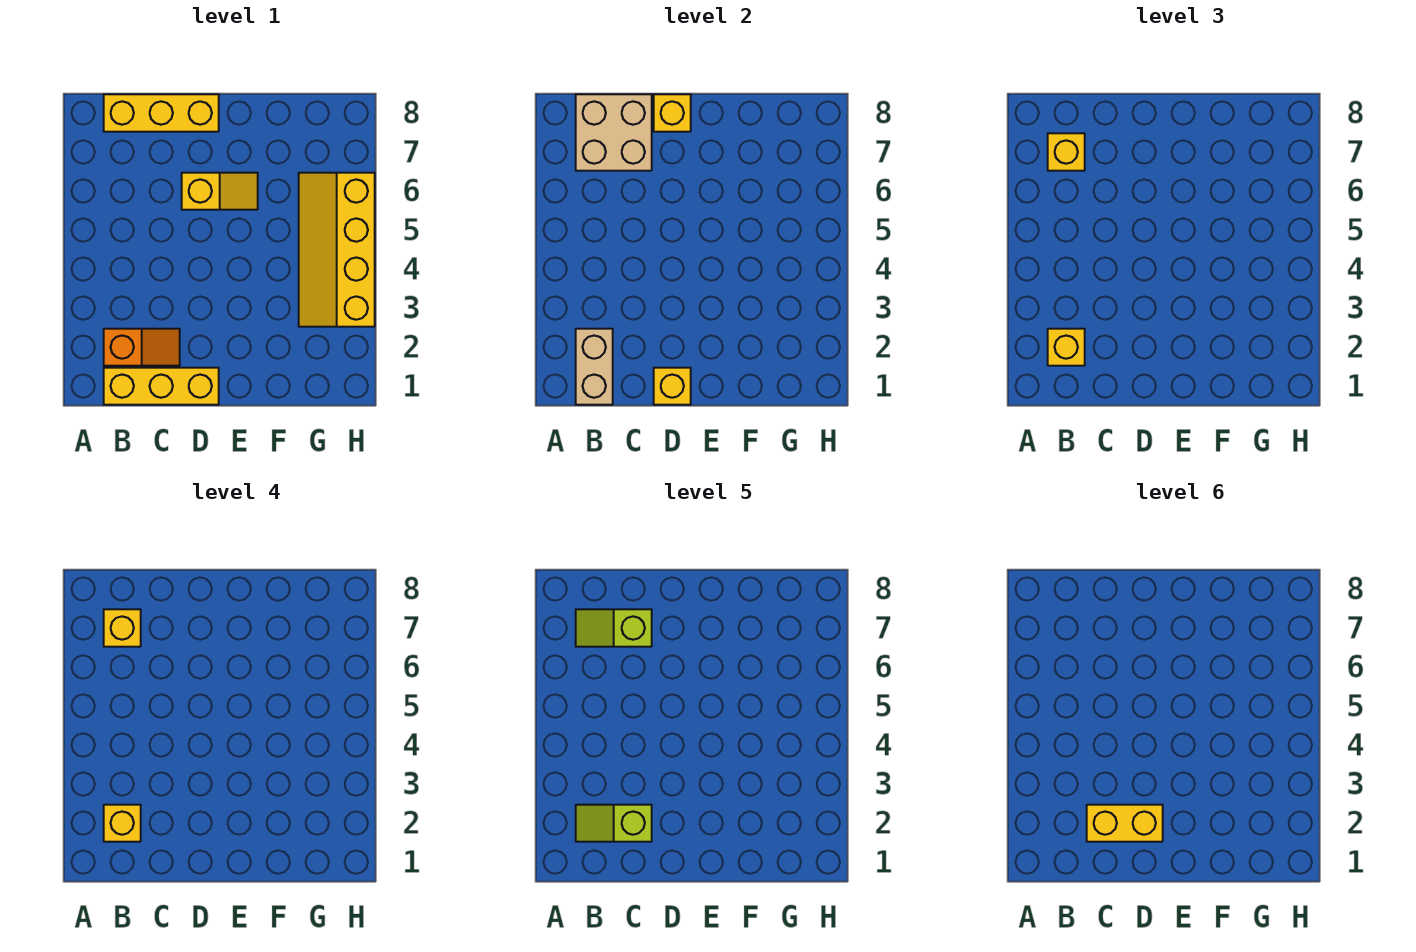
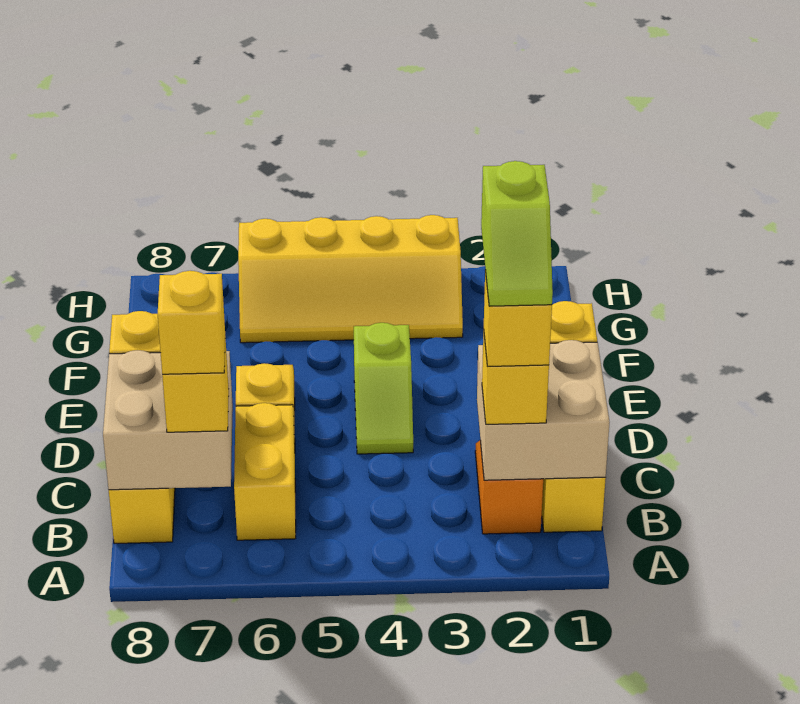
tan 1x2 brick [576,329,613,405] -> tan 2x2 brick [477,340,610,480]
lime 1x2 slope [576,609,652,647] -> lime 1x2 slope moved to [354,323,413,454]
yellow 1x2 brick [1087,805,1163,842] -> yellow 1x2 brick moved to [234,403,296,540]

